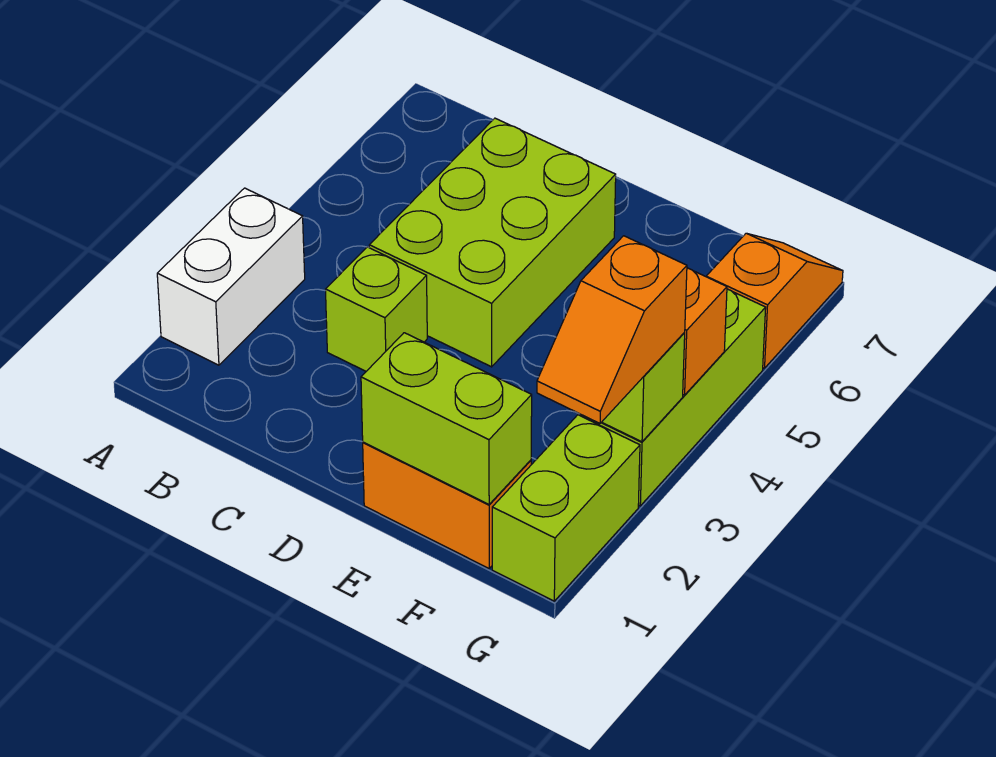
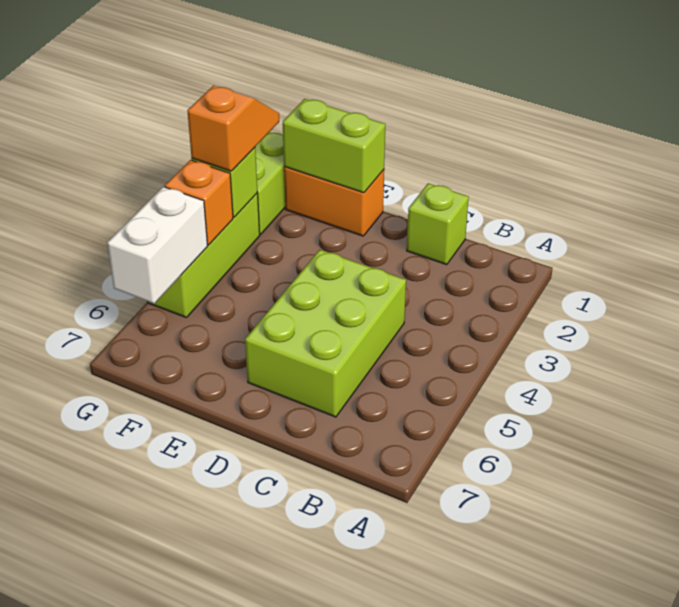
white 1x2 brick [157,188,305,365] -> white 1x2 brick moved to [107,187,208,304]
lime 1x1 brick [326,247,427,371] -> lime 1x1 brick moved to [407,183,469,265]
orange 1x2 slope [706,233,843,368] -> none

